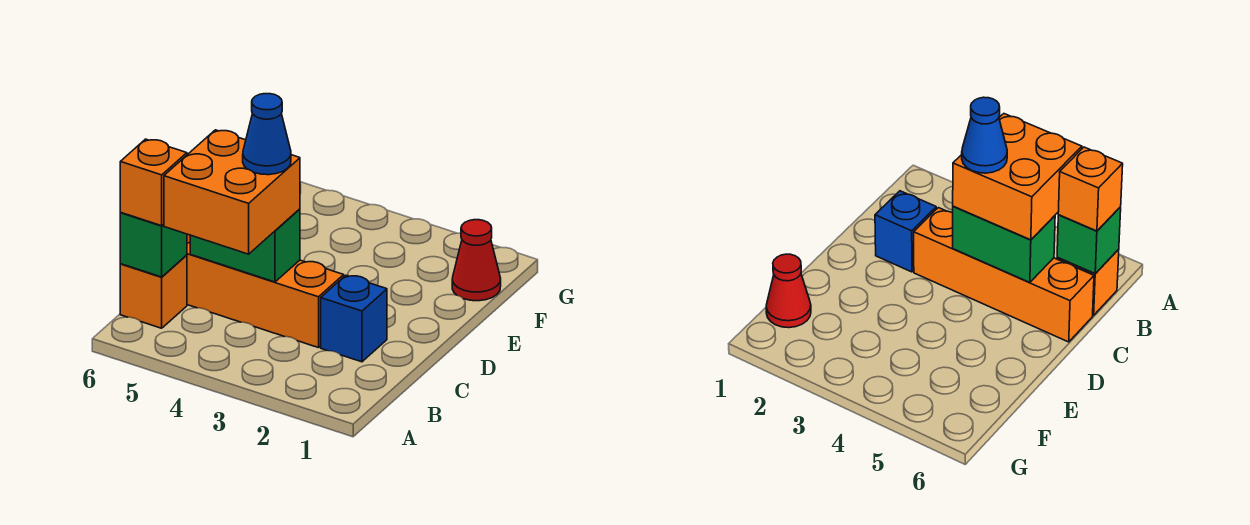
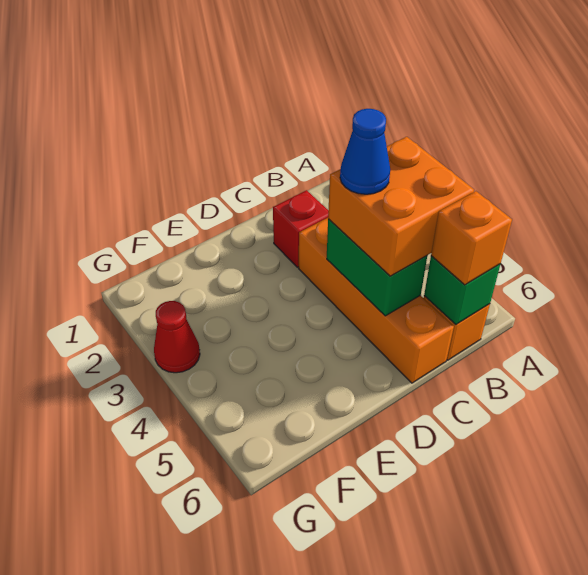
blue 1x1 brick [321,275,387,362] -> red 1x1 brick [273,190,329,267]
red 1x1 cone [452,220,501,301] -> red 1x1 cone moved to [154,301,200,373]

